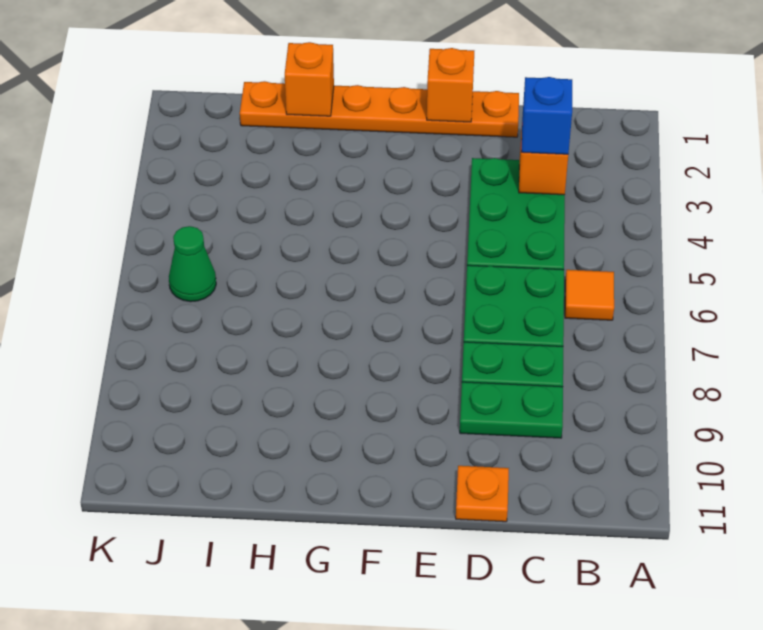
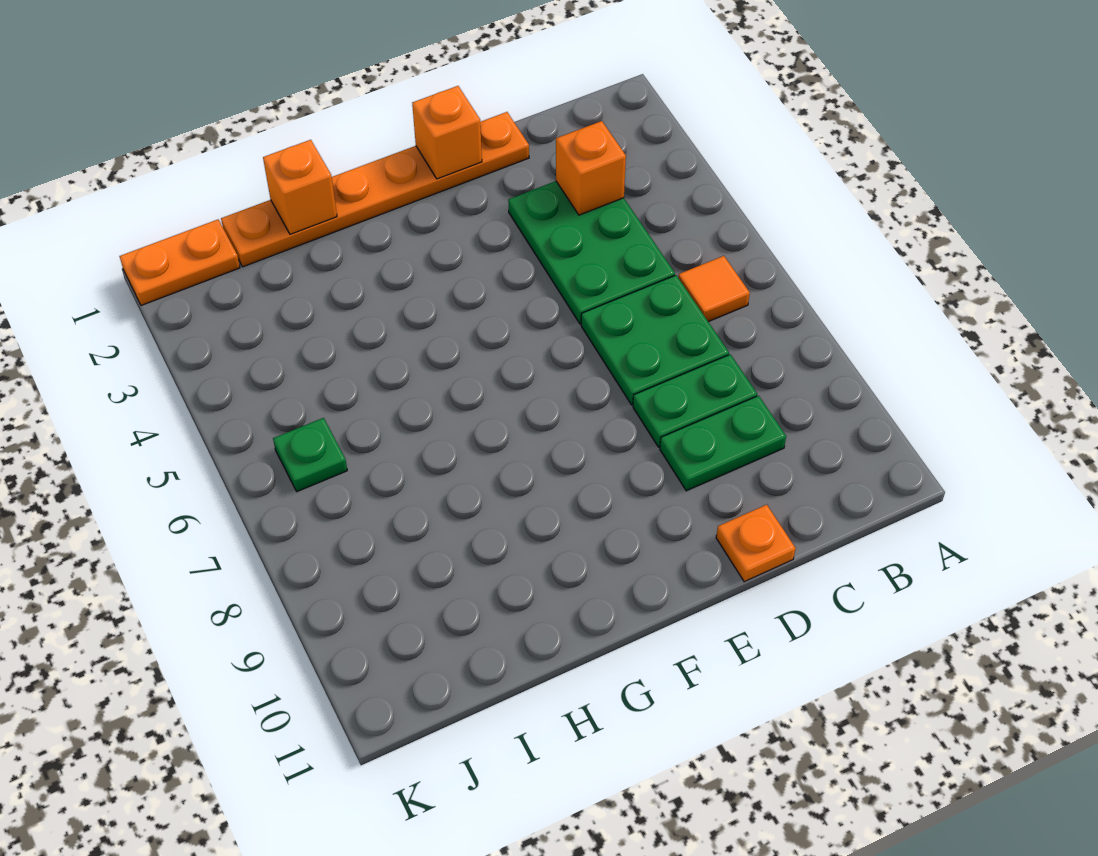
blue 1x1 brick [522,77,572,154] -> none
none -> orange 1x2 plate [119,220,240,305]
green 1x1 cone [169,226,216,302] -> green 1x1 plate [273,418,347,492]

